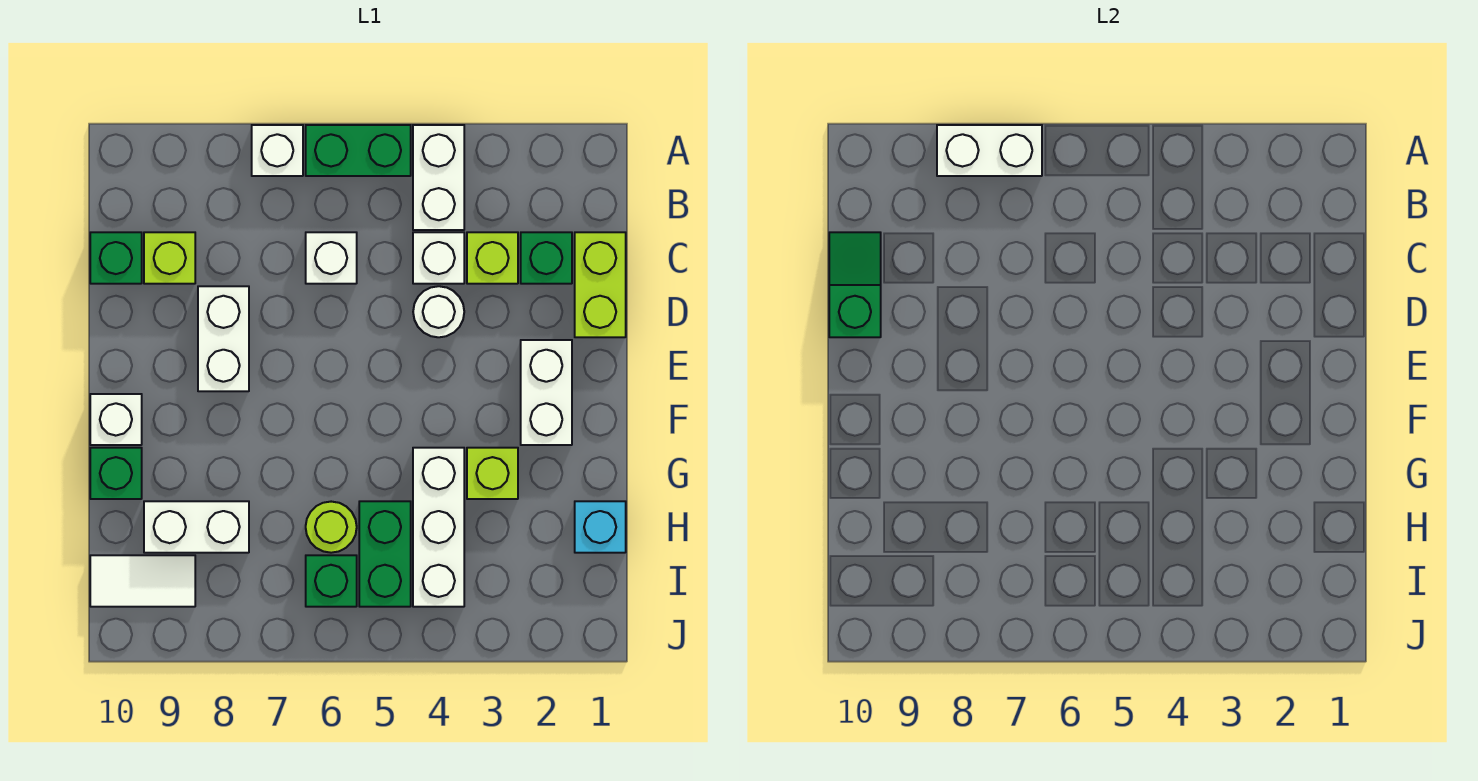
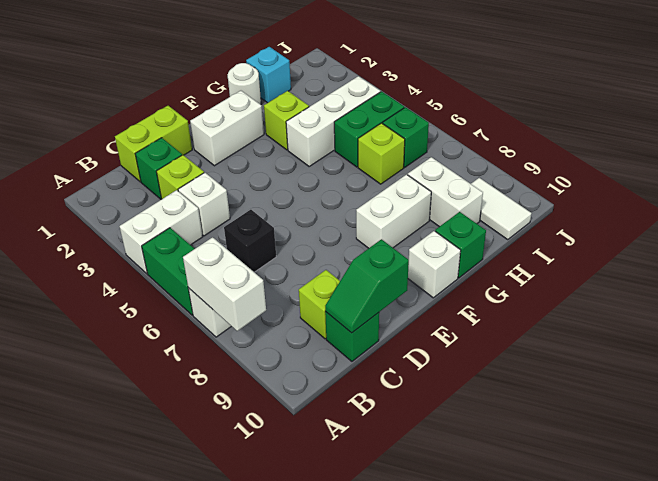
white 1x1 brick [306,232,357,284] -> black 1x1 brick [224,210,276,272]
white 1x1 round brick [413,286,464,337] -> white 1x1 round brick moved to [228,63,261,105]
white 1x2 brick [198,286,249,391] -> white 1x2 brick moved to [356,174,431,248]
lime 1x1 round brick [306,502,357,553] -> lime 1x1 brick [358,123,405,184]

